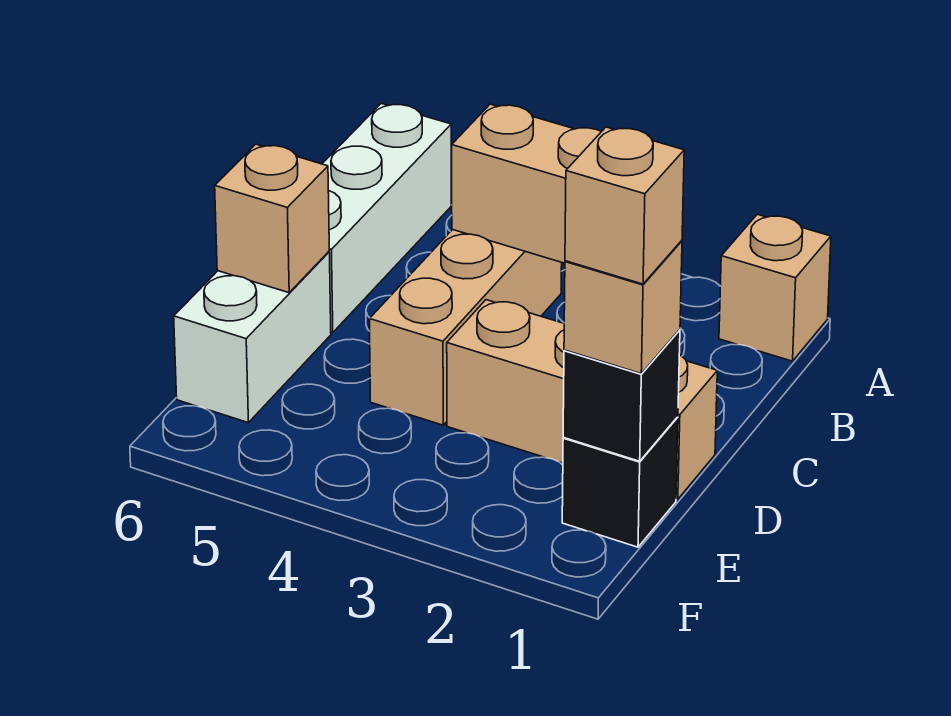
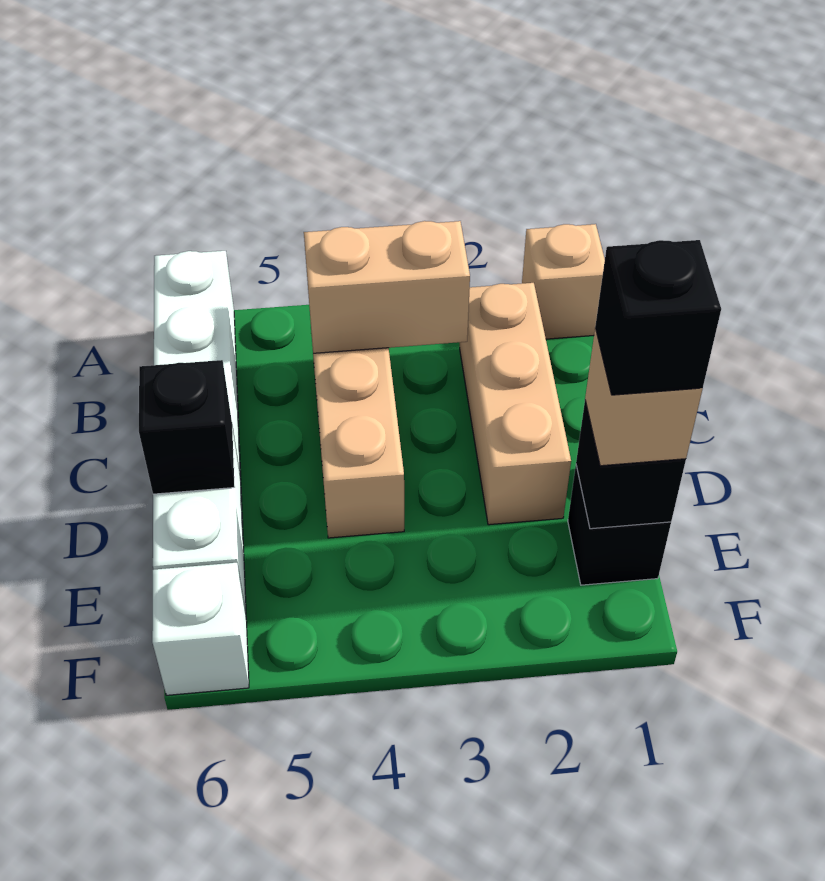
tan 1x3 brick [447,300,717,499] -> tan 1x3 brick turned to [460,283,571,525]
tan 1x1 brick [215,144,329,293] -> black 1x1 brick [139,360,235,494]
tan 1x1 brick [565,127,684,284] -> black 1x1 brick [595,240,721,395]
none -> white 1x1 brick [152,563,249,695]

